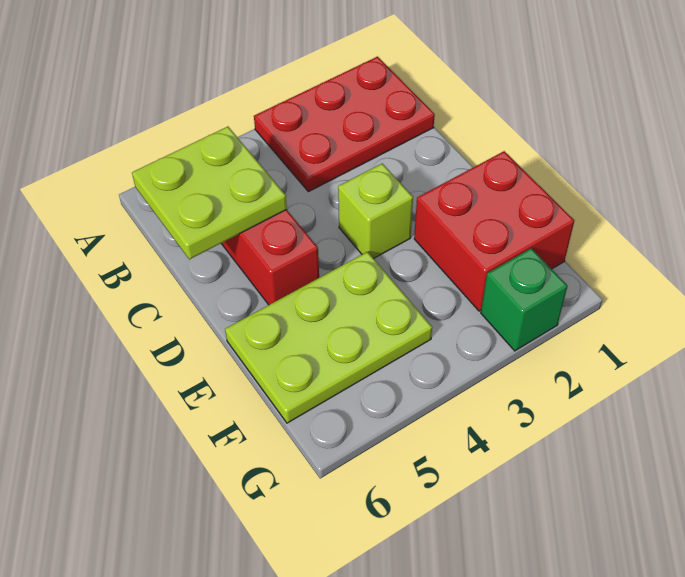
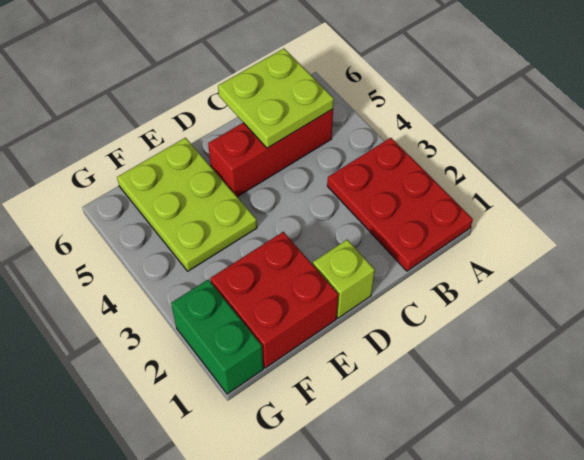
lime 1x1 brick [338,164,413,259] -> lime 1x1 brick moved to [313,240,375,318]
green 1x1 brick [481,248,567,351] -> green 1x2 brick [171,279,263,394]

